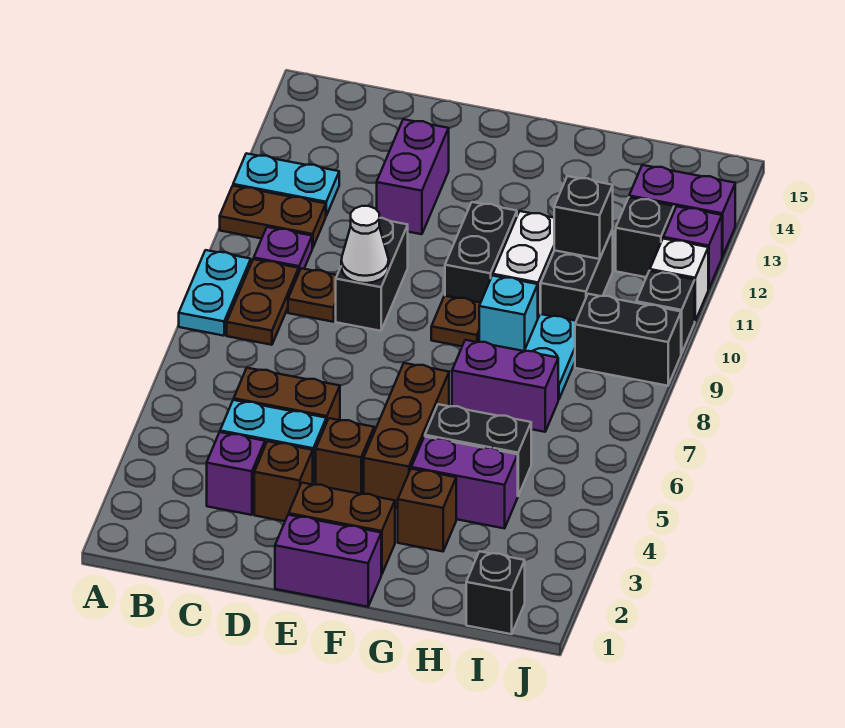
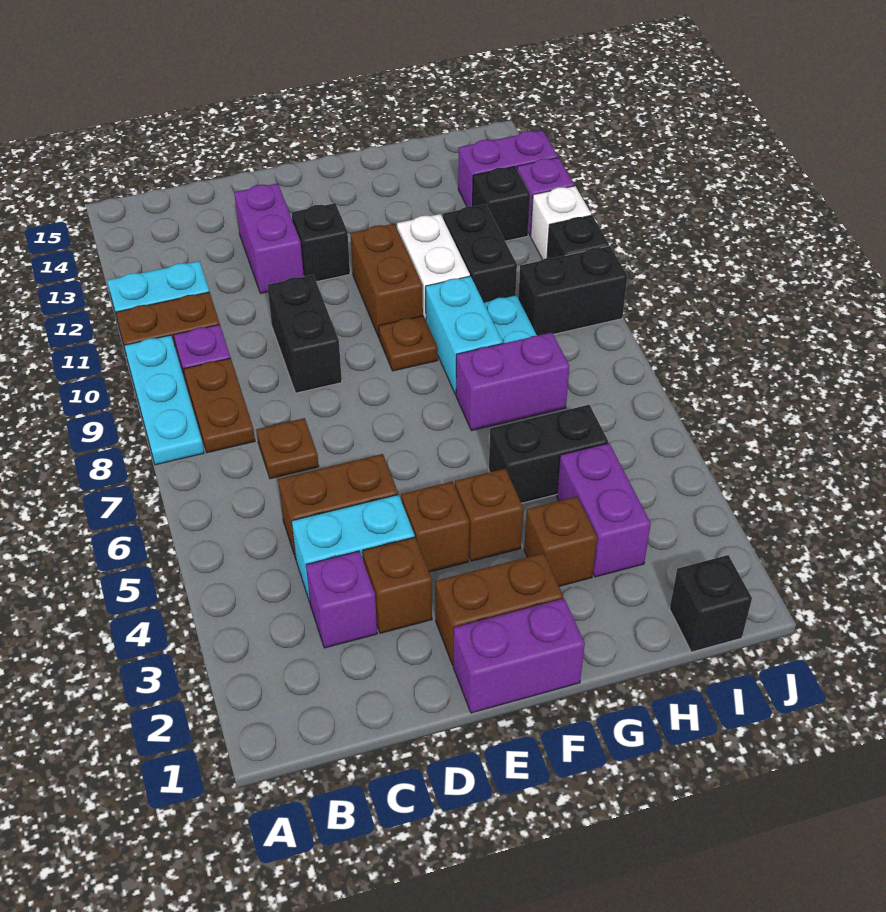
cyan 1x2 plate [179,250,251,336] -> cyan 1x3 plate [124,335,204,465]
brown 1x1 plate [288,268,337,322] -> brown 1x1 plate moved to [256,418,319,479]
white 1x1 cone [341,206,389,283] -> none
brown 1x3 brick [364,363,449,508] -> brown 1x1 brick [455,469,523,561]
black 1x2 brick [445,202,517,303] -> brown 1x2 brick [351,224,423,337]
purple 1x2 brick [411,437,518,528] -> purple 1x2 brick turned to [557,443,651,577]
cyan 1x1 brick [479,275,538,351] -> cyan 1x2 brick [426,276,503,395]
black 1x1 brick [554,176,613,259] -> black 1x1 brick moved to [292,203,350,282]

